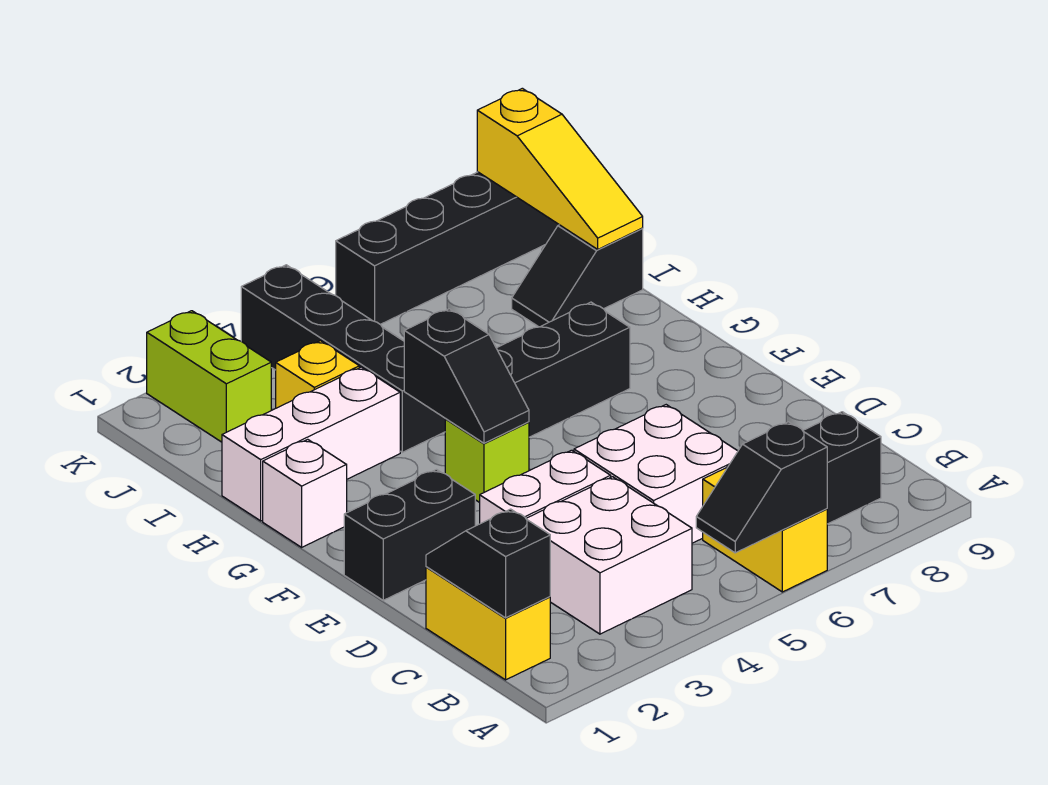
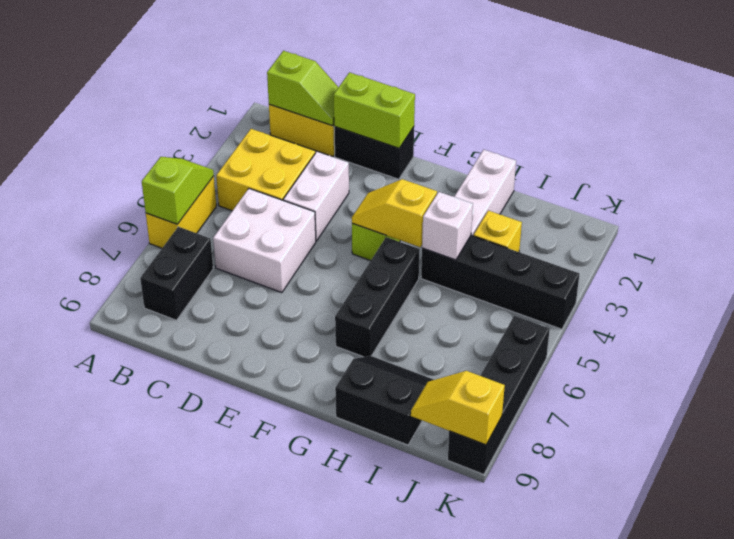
black 1x2 slope [696,422,827,553] -> lime 1x2 slope [142,157,214,224]
yellow 1x2 brick [703,465,827,592] -> yellow 1x2 brick turned to [146,176,216,248]
black 1x2 slope [426,509,550,618] -> lime 1x2 slope [267,51,338,126]
white 2x2 brick [526,477,692,634] -> yellow 2x2 brick [216,129,315,211]
black 1x2 brick [344,470,475,600] -> black 1x2 brick turned to [334,126,414,179]
black 1x2 slope [404,309,529,443] -> yellow 1x2 slope [352,179,437,247]
white 1x1 brick [263,439,347,547] -> white 1x1 brick moved to [422,192,473,260]
black 1x2 slope [512,225,643,327] -> black 2x2 slope [335,356,434,445]
yellow 1x3 slope [477,88,643,249] -> yellow 1x2 slope [411,371,505,445]
lime 1x2 brick [147,311,271,442] -> lime 1x2 brick moved to [334,72,415,148]

